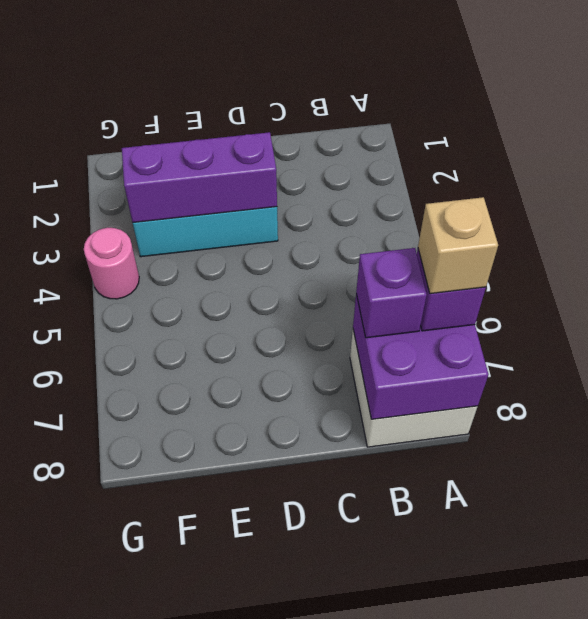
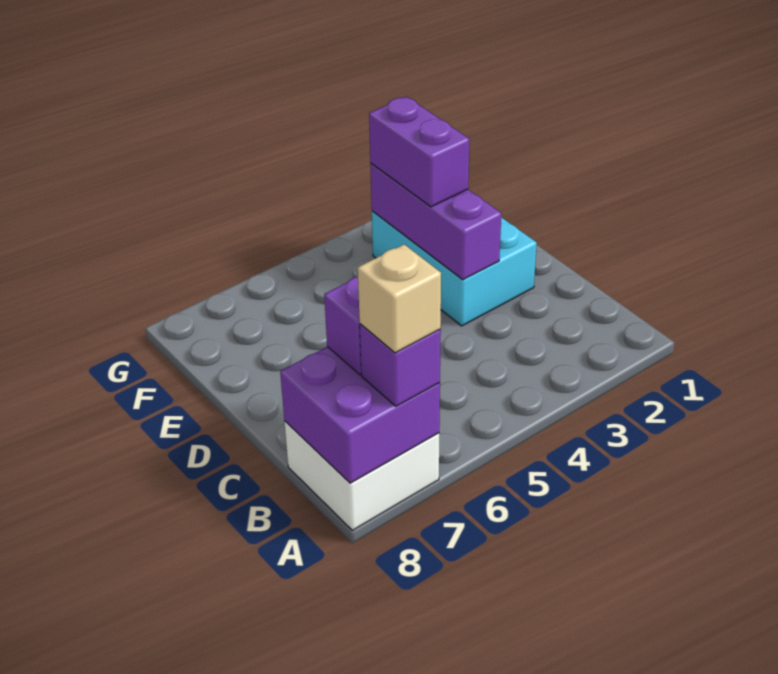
none -> purple 1x2 brick [369,97,469,207]
pink 1x1 round brick [84,228,139,299] -> none

